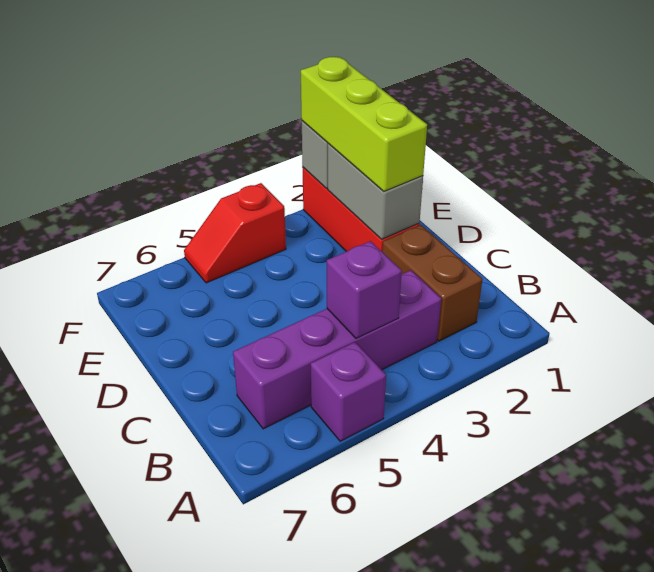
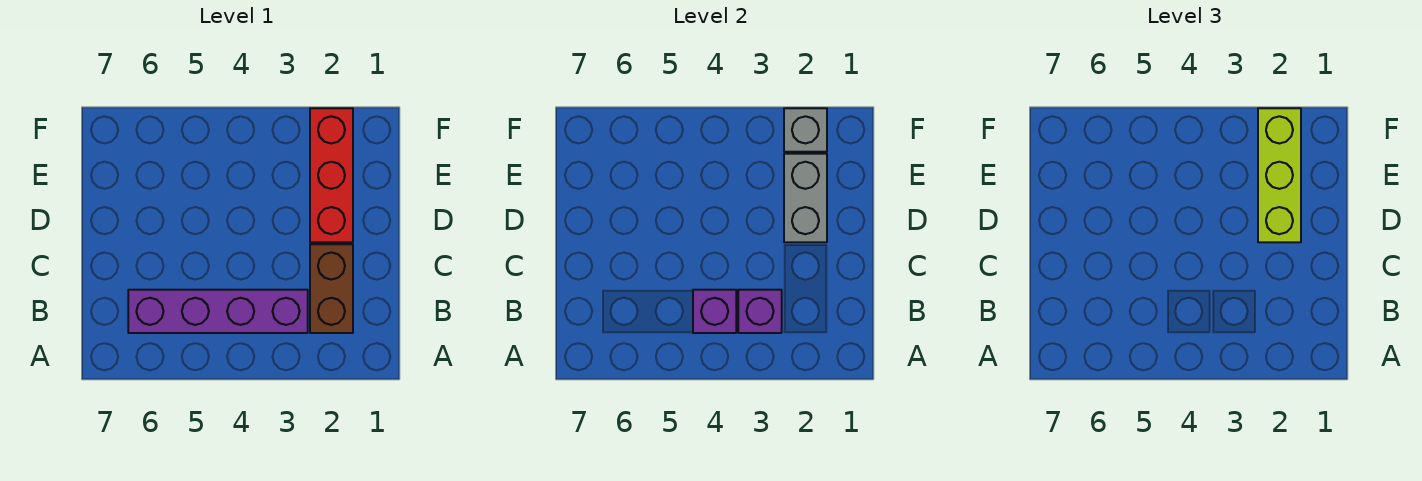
purple 1x1 brick [311,342,386,441] -> purple 1x1 brick moved to [738,290,782,333]
red 1x2 slope [184,183,286,283] -> none

